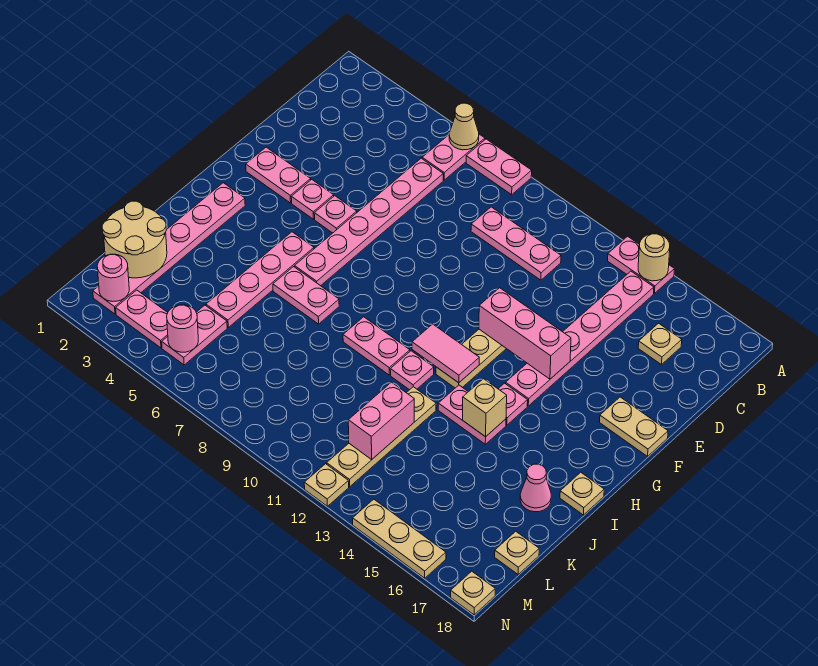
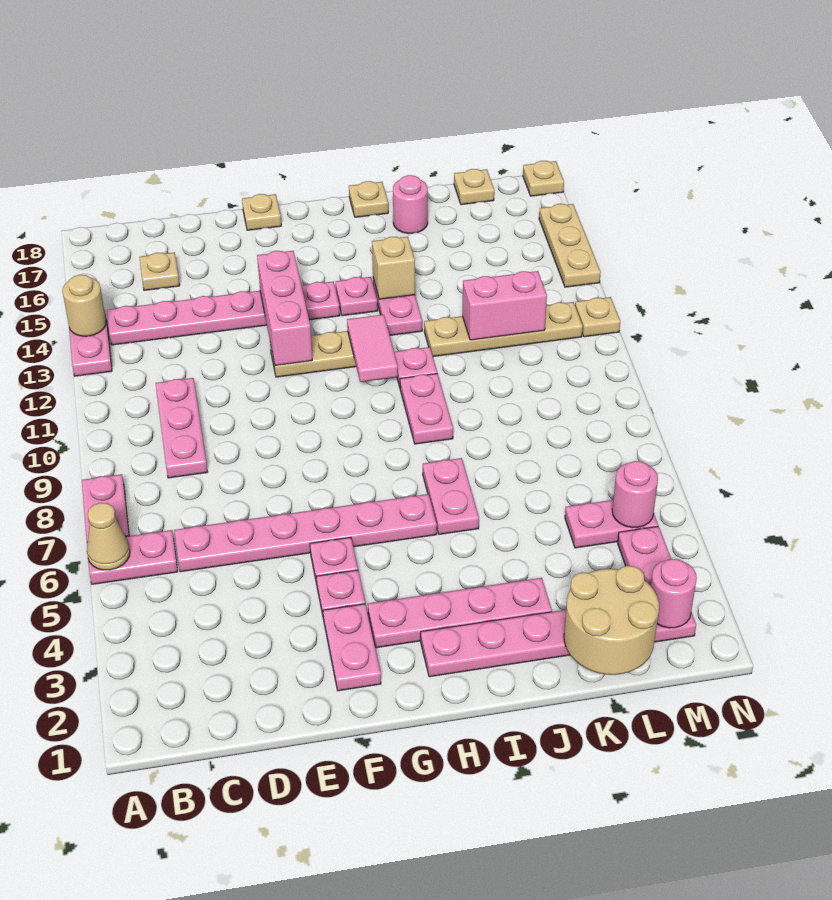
tan 1x2 plate [600,397,668,456] -> tan 1x1 plate [242,194,281,230]
pink 1x4 plate [206,232,314,327] -> pink 1x4 plate moved to [368,578,552,648]
pink 1x1 cone [520,464,551,512] -> pink 1x1 round brick [393,175,428,234]

